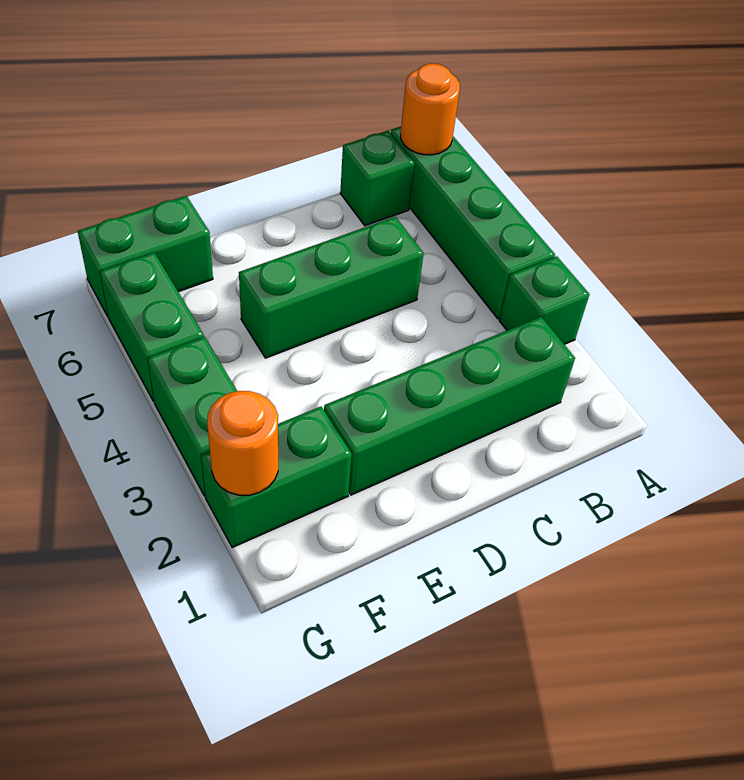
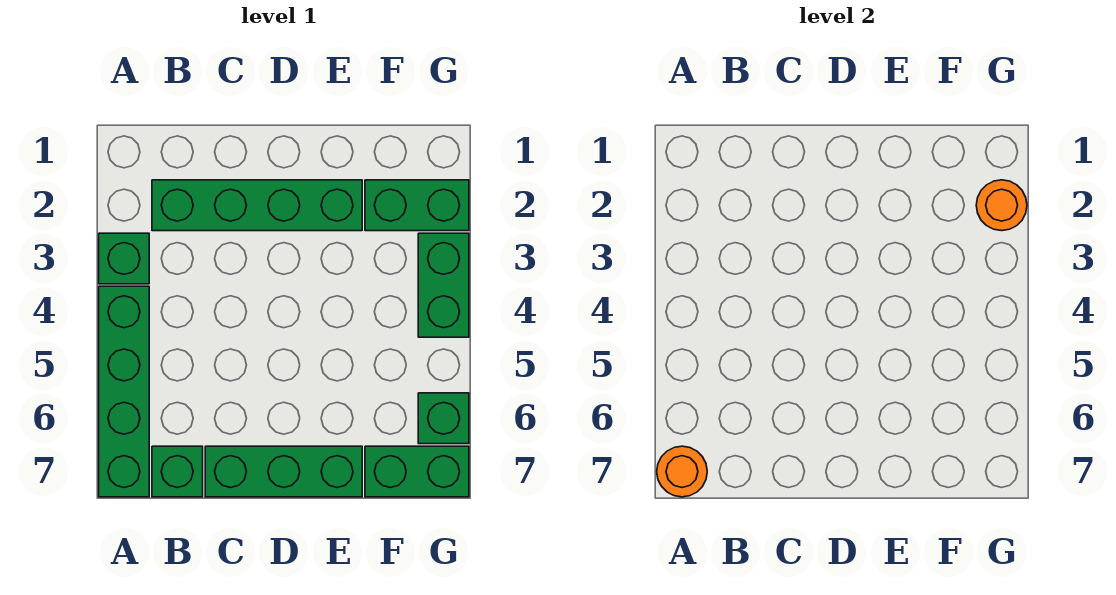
green 1x3 brick [239,217,424,358] -> green 1x3 brick moved to [205,446,362,497]
green 1x2 brick [100,252,204,401] -> green 1x1 brick [418,393,469,444]

